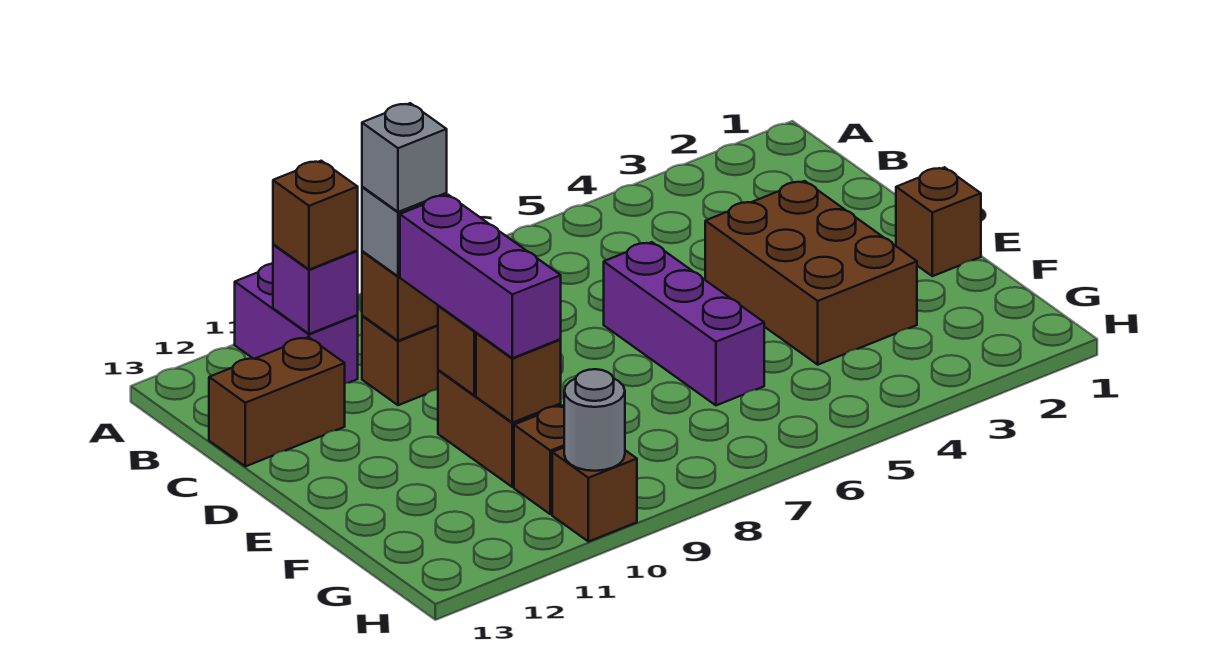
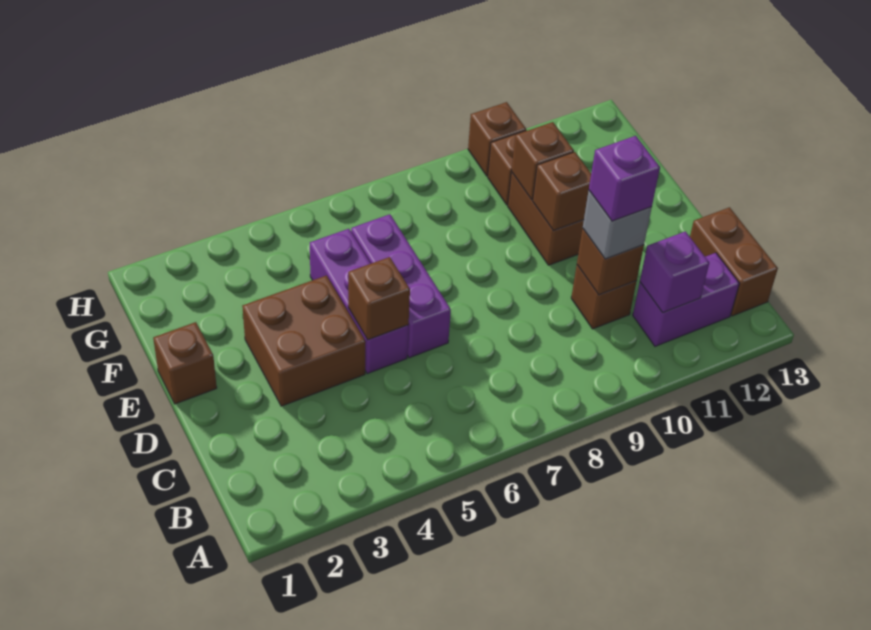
purple 1x2 brick [235,264,358,383] -> purple 1x2 brick turned to [633,253,739,346]
brown 1x1 brick [273,161,358,270] -> brown 1x1 brick moved to [348,257,410,340]
grey 1x1 brick [362,103,447,212] -> purple 1x1 brick [589,136,660,221]
brown 1x2 brick [209,337,345,466] -> brown 1x2 brick turned to [690,207,778,316]
brown 2x3 brick [705,181,917,365] -> brown 2x2 brick [242,276,366,406]
purple 1x3 brick [400,195,561,358] -> purple 1x3 brick moved to [310,229,409,374]
grey 1x1 round brick [564,369,625,471] -> none

